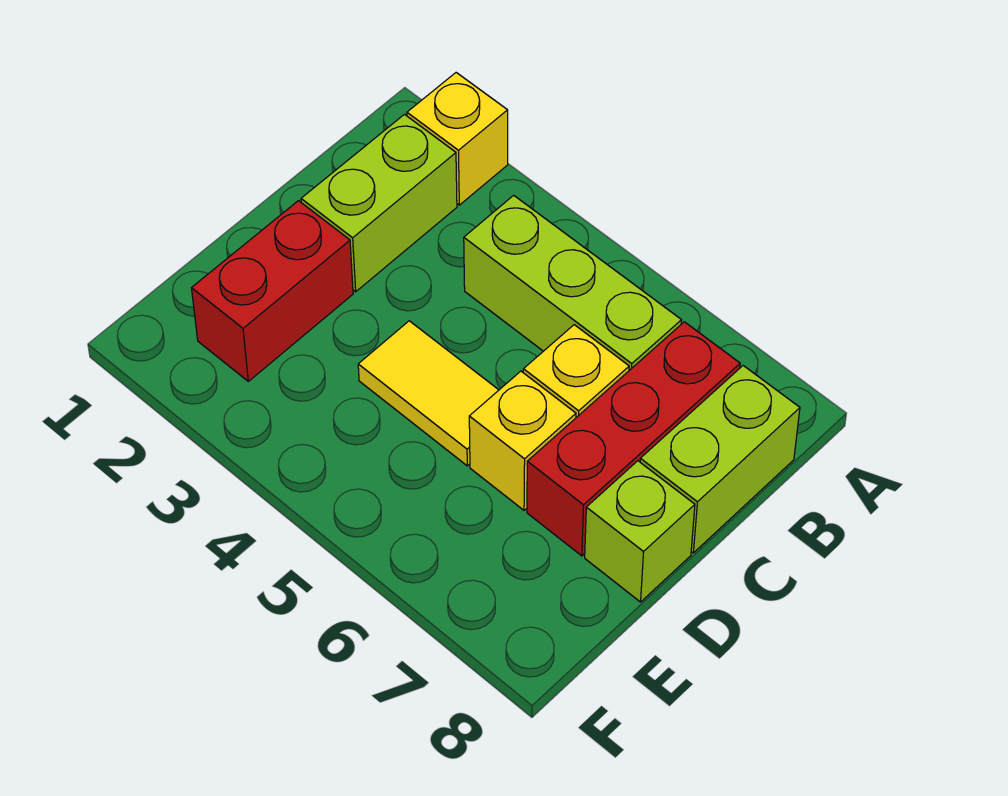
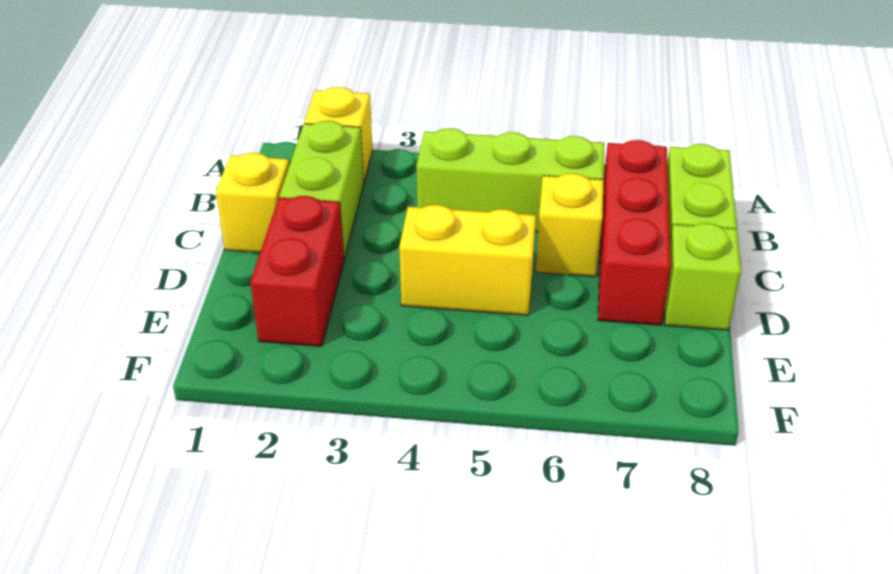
yellow 1x2 tile [358,321,499,466] -> yellow 1x2 brick [399,205,536,315]
yellow 1x1 brick [469,371,576,510] -> yellow 1x1 brick moved to [216,153,289,253]

